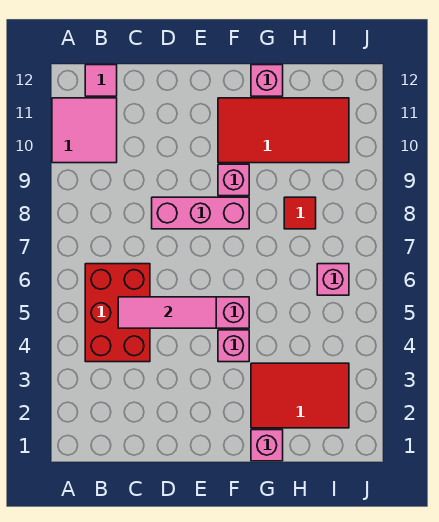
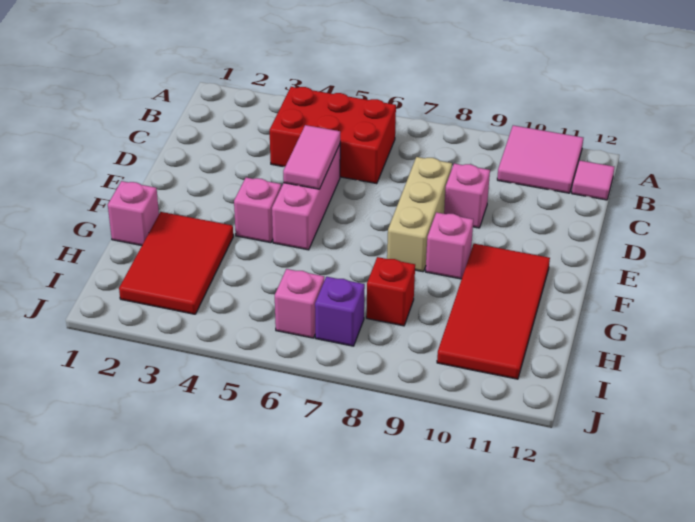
pink 1x3 tile [118,297,216,328] -> pink 1x2 tile [283,125,340,189]
pink 1x3 brick [152,197,249,229] -> tan 1x3 brick [387,157,452,272]
pink 1x1 brick [251,65,283,96] -> pink 1x1 brick moved to [444,164,490,228]
red 1x1 tile [284,197,316,229] -> red 1x1 brick [366,257,415,326]
none -> purple 1x1 brick [315,277,365,346]

